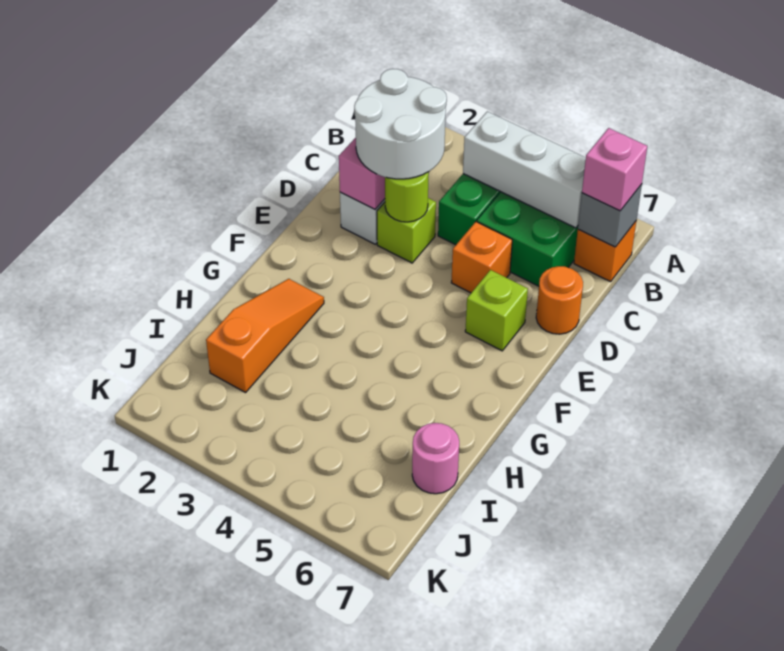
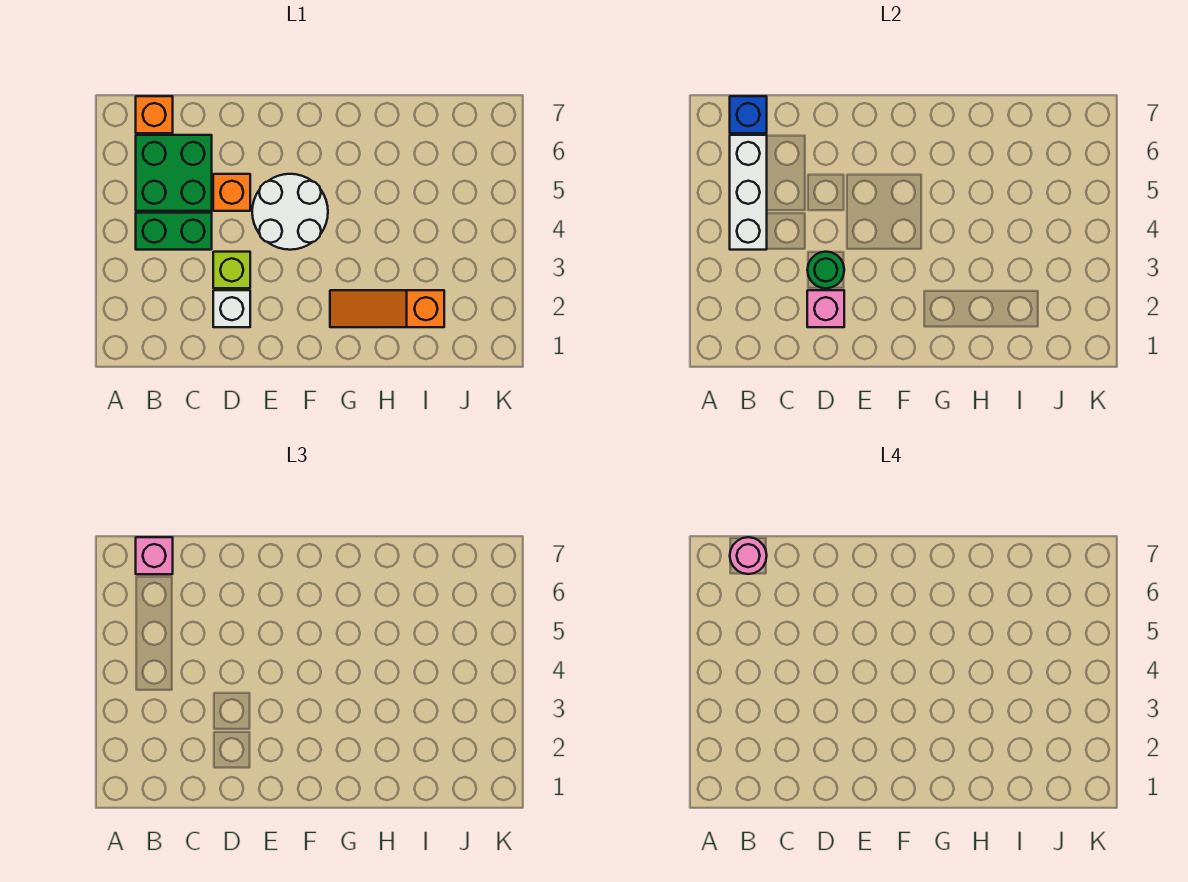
grey 1x1 brick [578,184,642,247] -> blue 1x1 brick [730,96,767,133]
white 2x2 round brick [354,69,447,179] -> white 2x2 round brick moved to [252,174,328,250]
lime 1x1 round brick [385,172,429,222] -> green 1x1 round brick [807,252,844,288]
orange 1x1 round brick [536,266,583,334] -> none
lime 1x1 brick [465,270,528,351] -> none
pink 1x1 round brick [412,423,459,494] -> pink 1x1 round brick moved to [730,537,767,574]

